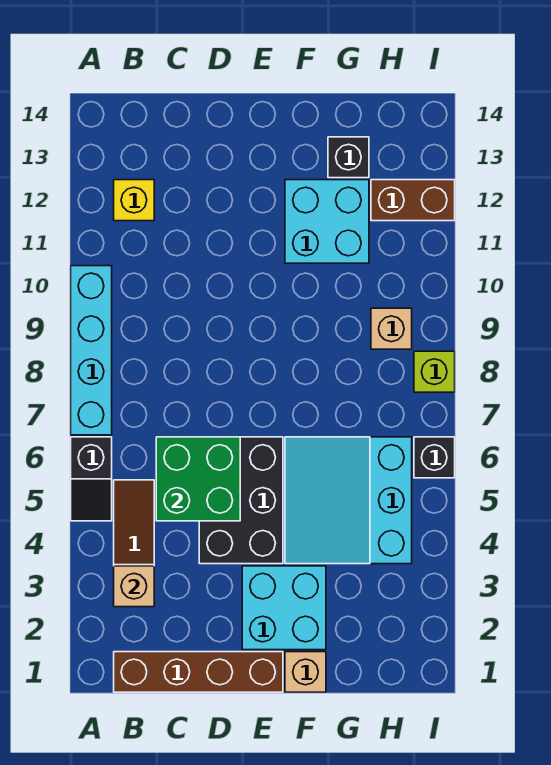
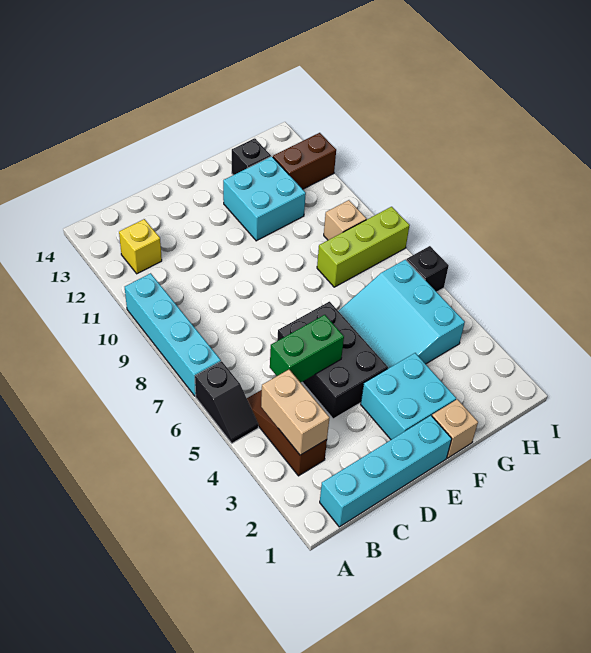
brown 1x4 brick [114,652,283,692] -> cyan 1x4 brick [320,416,452,527]
tan 1x1 brick [114,566,154,607] -> tan 1x2 brick [261,369,330,455]
green 2x2 brick [156,437,240,521] -> green 1x2 brick [270,315,344,383]
lime 1x1 brick [414,351,455,392] -> lime 1x3 brick [317,207,410,287]

